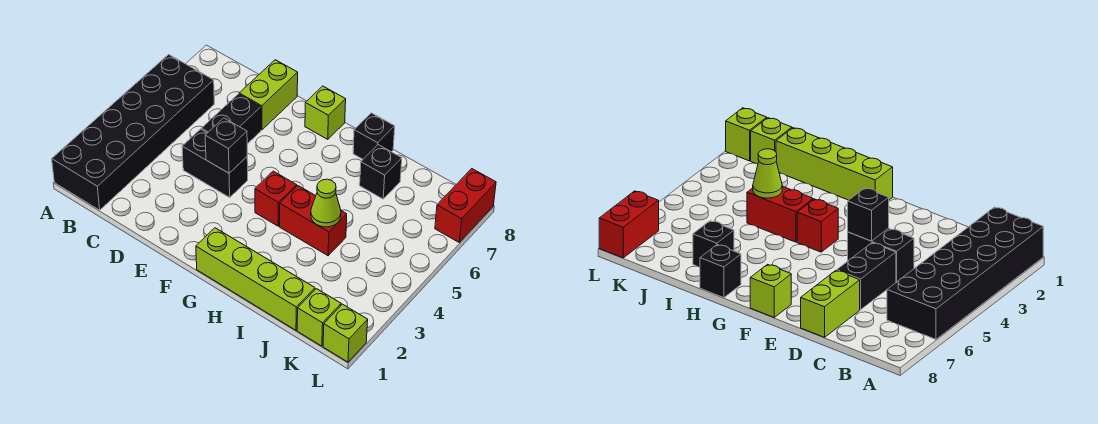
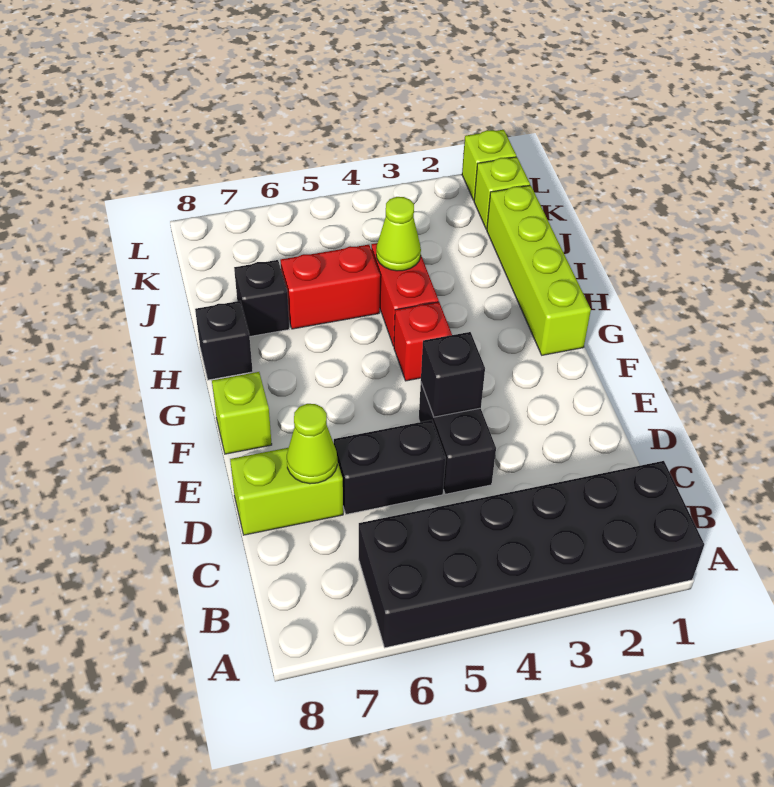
none -> lime 1x1 cone [287,404,337,484]
red 1x2 brick [435,169,496,242] -> red 1x2 brick moved to [280,245,380,329]

